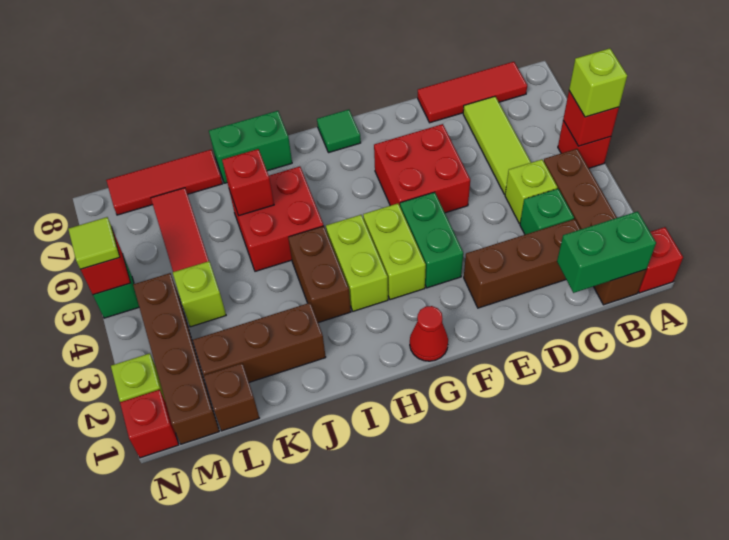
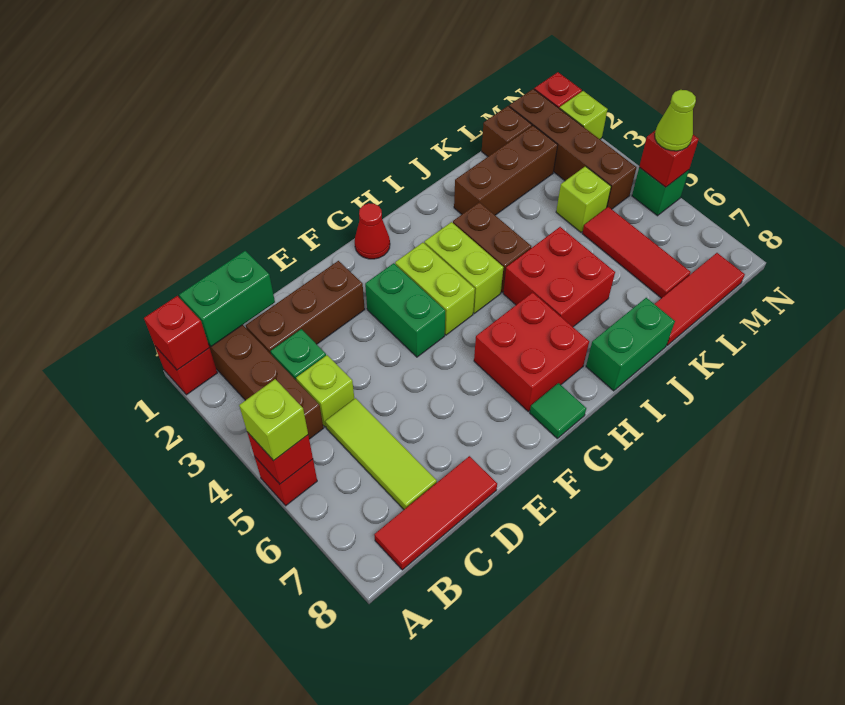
red 2x2 brick [374,124,470,213] -> red 2x2 brick moved to [474,292,589,411]
red 1x1 brick [222,149,274,216] -> red 1x1 brick moved to [144,296,209,370]
lime 1x1 tile [68,217,120,269] -> lime 1x1 cone [655,90,696,151]

